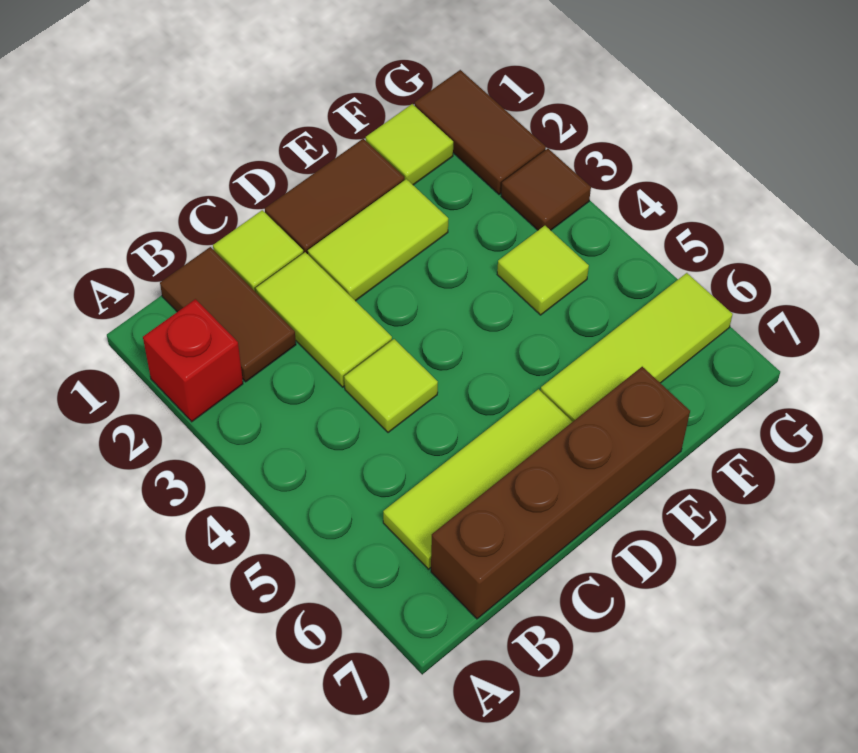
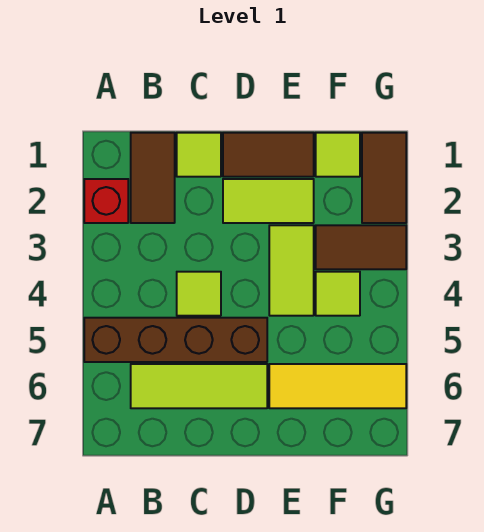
brown 1x4 brick [431,367,690,619] -> brown 1x4 brick moved to [84,318,267,362]
lime 1x2 tile [256,252,392,387] -> lime 1x2 tile moved to [269,225,314,316]
lime 1x3 tile [541,273,733,422] -> yellow 1x3 tile [269,364,406,408]
brown 1x1 tile [501,149,591,230] -> brown 1x2 tile [316,225,406,269]

